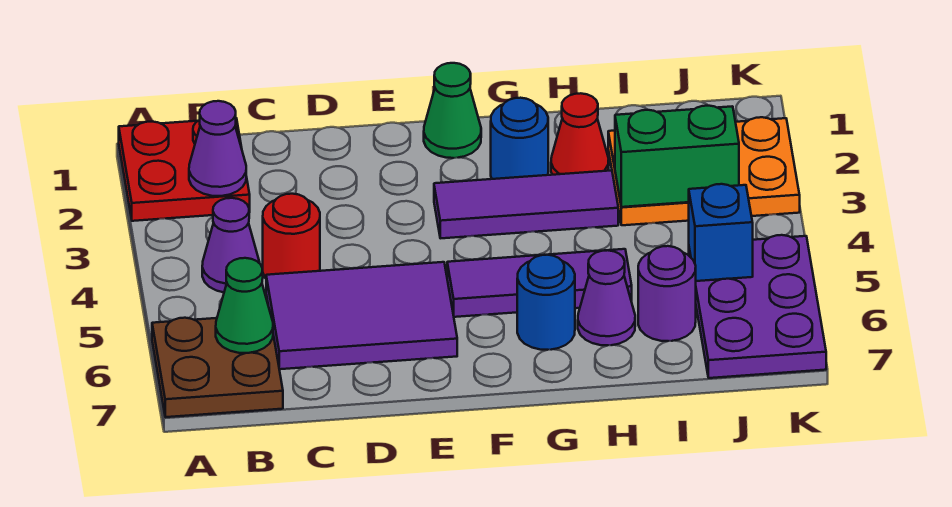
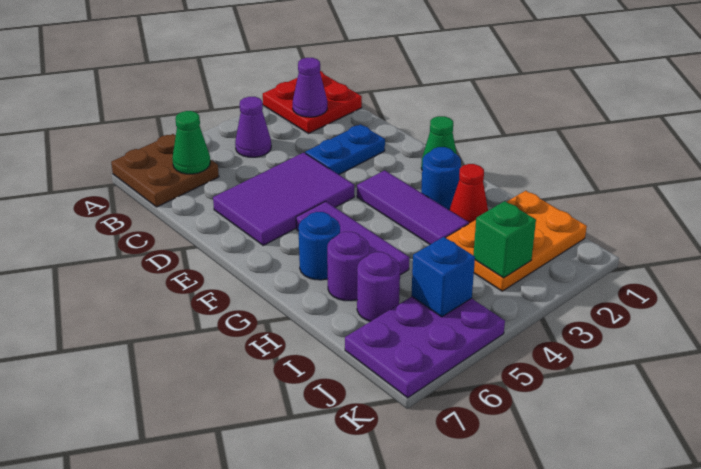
red 1x1 round brick [263,194,320,278] -> none
purple 2x3 tile [266,262,457,369] -> purple 2x3 tile turned to [213,153,354,245]
none -> blue 1x2 plate [305,124,385,175]
purple 1x1 cone [578,250,635,345] -> purple 1x1 round brick [327,232,369,301]
orange 2x3 plate [608,117,800,225] -> orange 2x3 plate turned to [446,191,587,291]
green 1x2 brick [615,106,739,207] -> green 1x1 brick [473,201,536,278]

